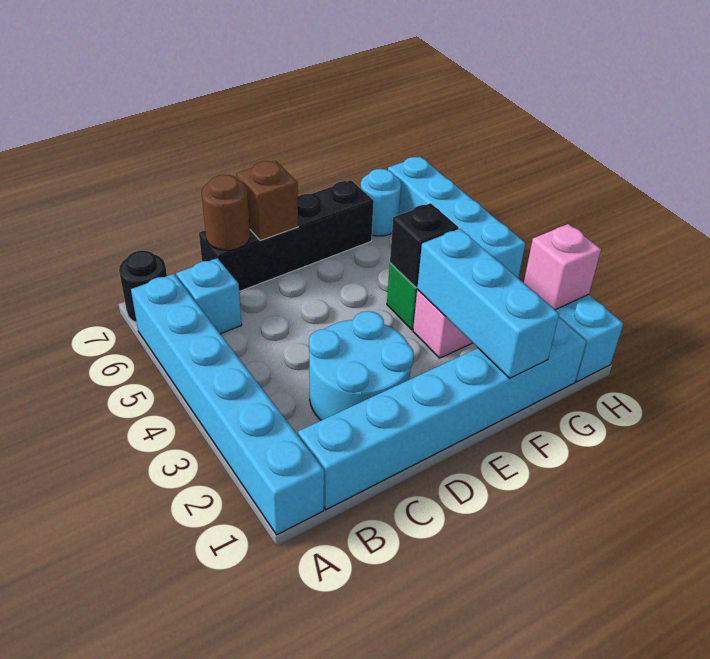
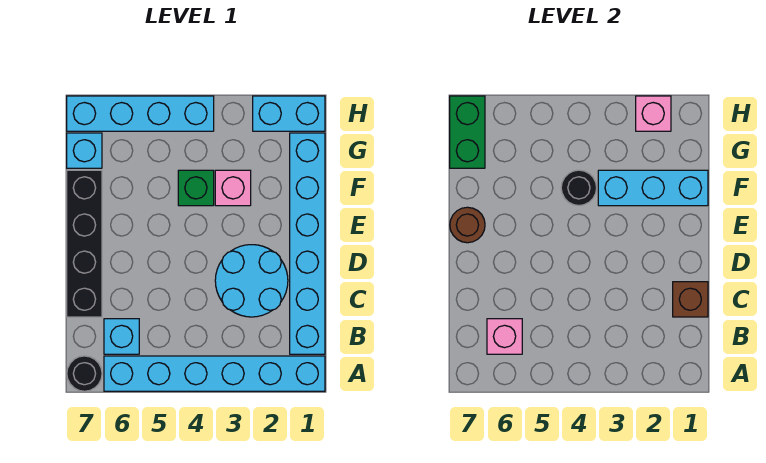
none -> pink 1x1 brick [487,319,522,354]
brown 1x1 round brick [202,175,250,250] -> brown 1x1 round brick moved to [450,207,485,243]
brown 1x1 brick [236,161,298,241] -> brown 1x1 brick moved to [673,282,708,317]
black 1x1 brick [390,203,459,288] -> black 1x1 round brick [561,170,597,206]
cyan 1x1 round brick [361,169,401,236] -> cyan 1x1 brick [67,133,102,168]
none -> green 1x2 brick [450,96,485,168]

